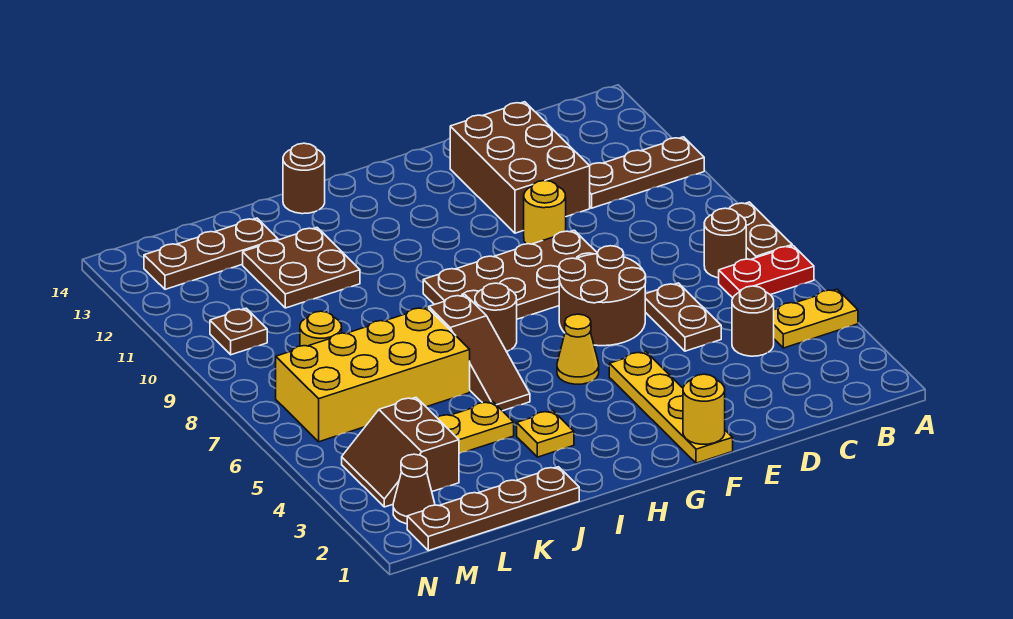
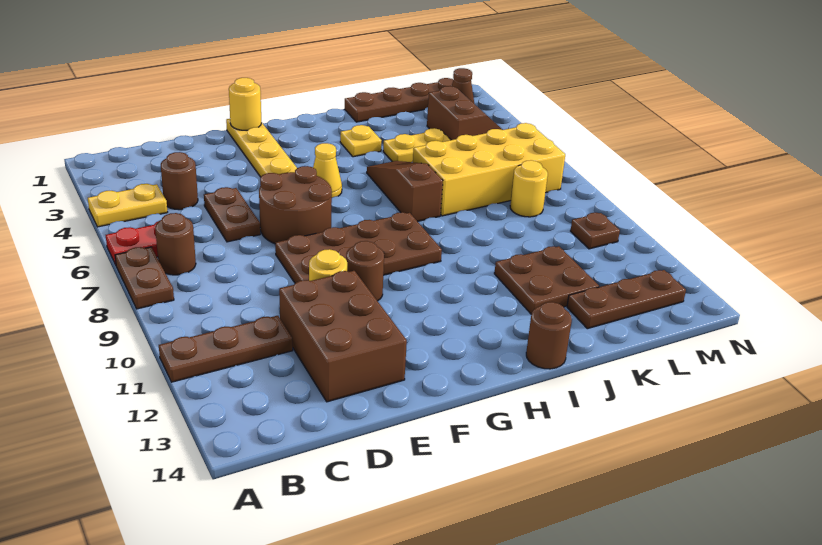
brown 1x1 round brick [475,283,517,352] -> brown 1x1 round brick moved to [346,241,384,301]

